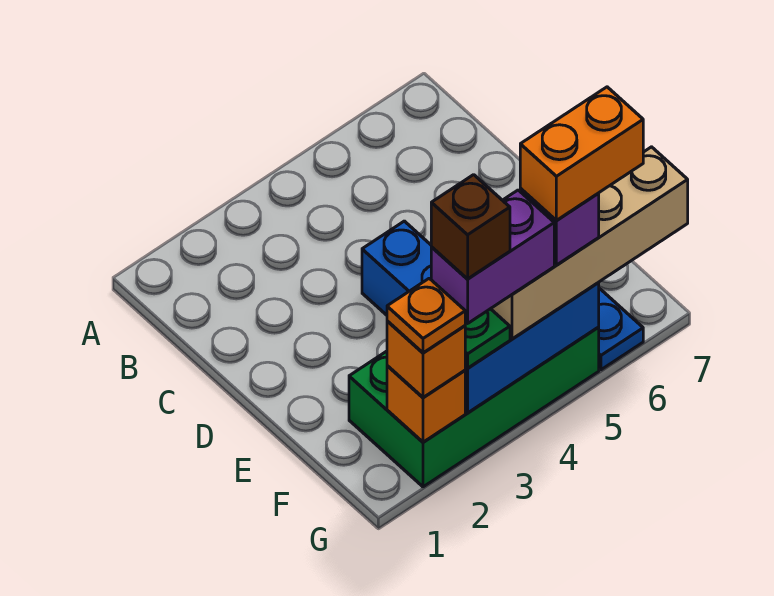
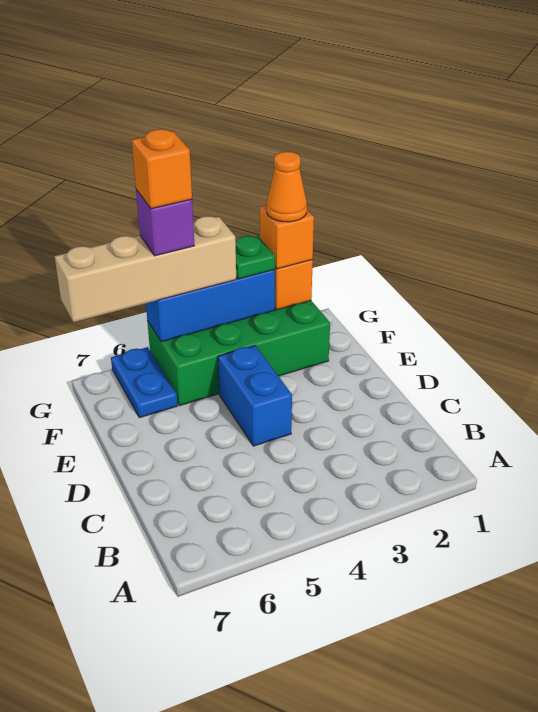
orange 1x1 plate [387,278,465,353] -> orange 1x1 cone [267,152,307,222]
purple 1x2 brick [431,190,554,323] -> none
brown 1x1 brick [431,175,510,279] -> none
orange 1x2 brick [520,87,643,220] -> orange 1x1 brick [132,129,192,209]

